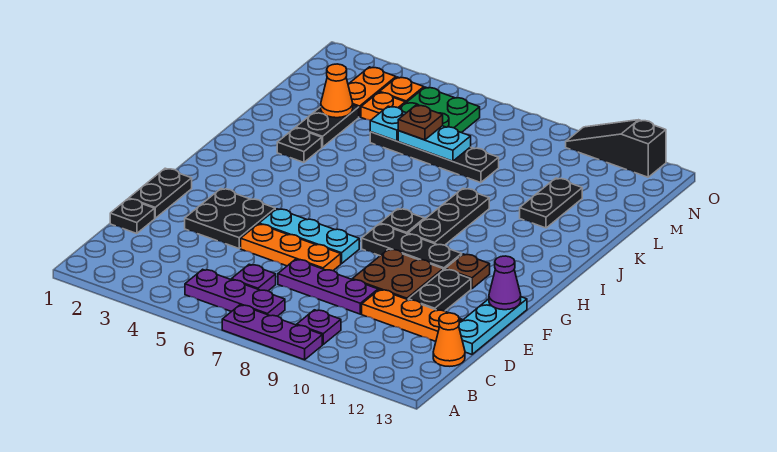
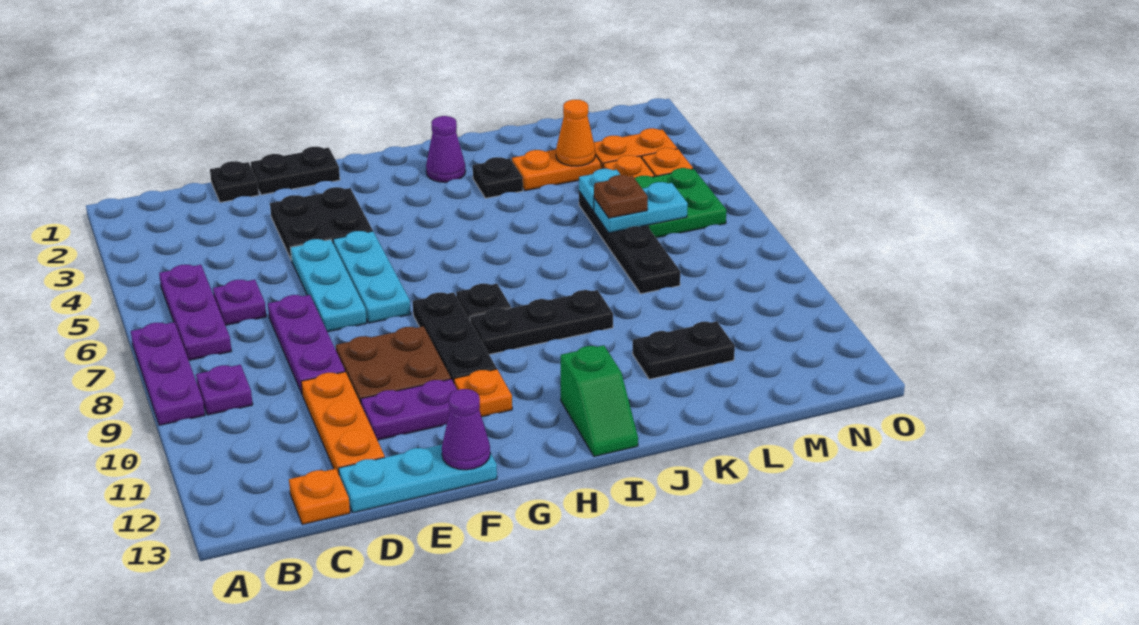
orange 1x1 cone [433,313,465,366] -> orange 1x1 plate [289,469,350,524]
orange 1x3 plate [241,224,341,271] -> cyan 1x3 plate [290,239,367,332]
black 1x2 plate [408,269,471,311] -> purple 1x2 plate [361,379,457,440]
brown 1x1 plate [445,254,490,289] -> orange 1x1 plate [454,369,512,417]
none -> purple 1x1 cone [426,116,465,182]
none -> green 1x2 slope [561,345,638,456]
black 1x2 plate [296,105,359,147] -> orange 1x2 plate [512,150,601,191]
cyan 1x2 plate [398,126,471,161] -> cyan 1x2 plate turned to [594,182,688,233]
black 1x3 slope [566,120,666,177] -> none

